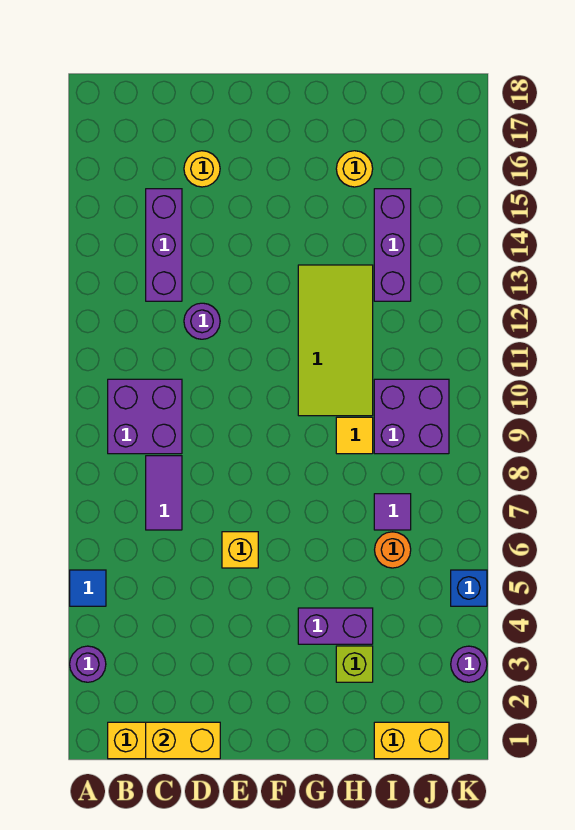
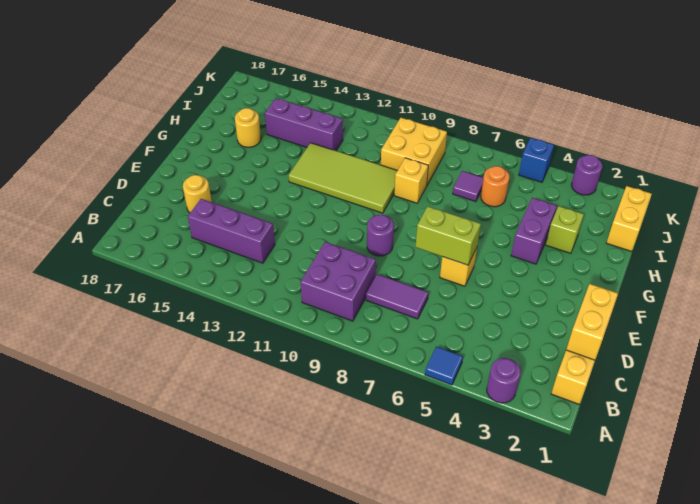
purple 1x1 round brick [184,303,220,339] -> purple 1x1 round brick moved to [367,215,394,256]
none -> lime 1x2 brick [416,206,481,265]
yellow 1x1 tile [336,417,373,454] -> yellow 1x1 brick [394,158,428,203]
purple 2x2 brick [374,379,449,454] -> yellow 2x2 brick [381,118,447,185]

